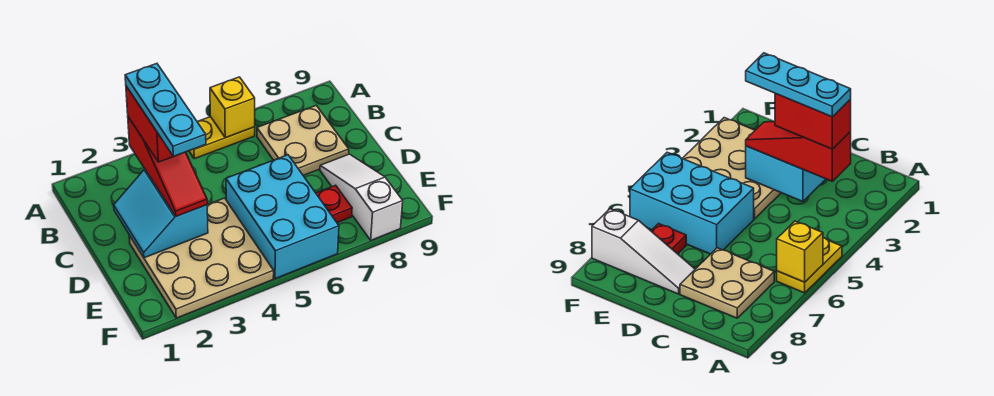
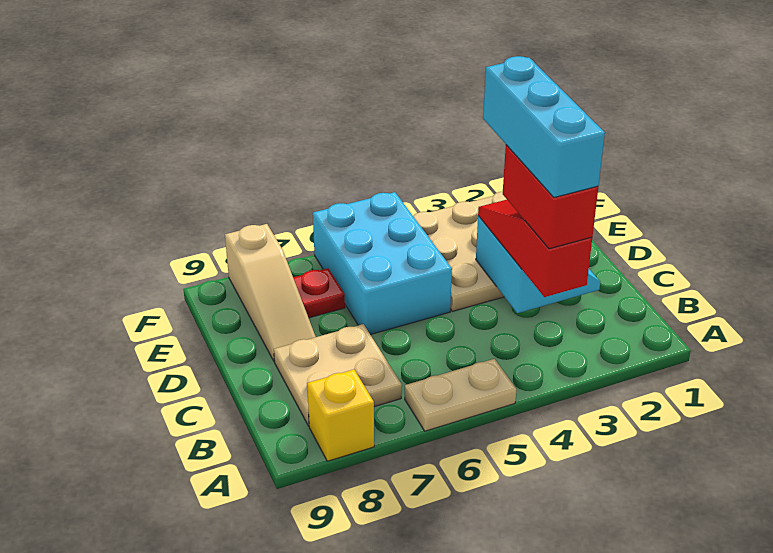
yellow 1x2 plate [189,117,255,159] -> tan 1x2 plate [405,359,517,431]
yellow 1x1 brick [210,77,255,138] -> yellow 1x1 brick moved to [307,370,374,461]
cyan 1x3 plate [125,64,206,156] -> cyan 1x3 brick [483,56,605,197]
white 1x3 slope [320,154,403,240] -> tan 1x3 slope [225,224,316,362]

